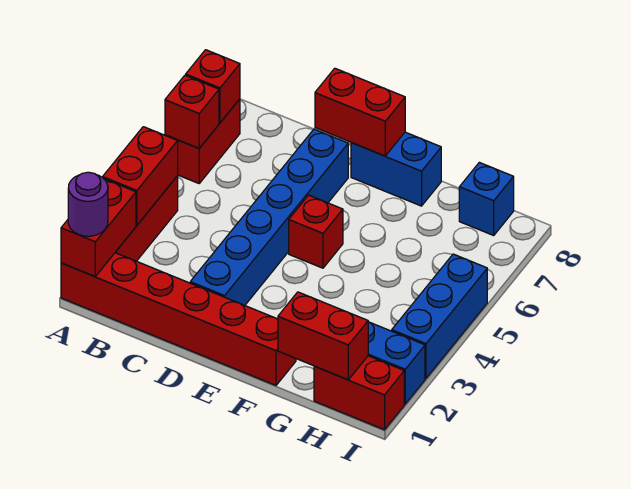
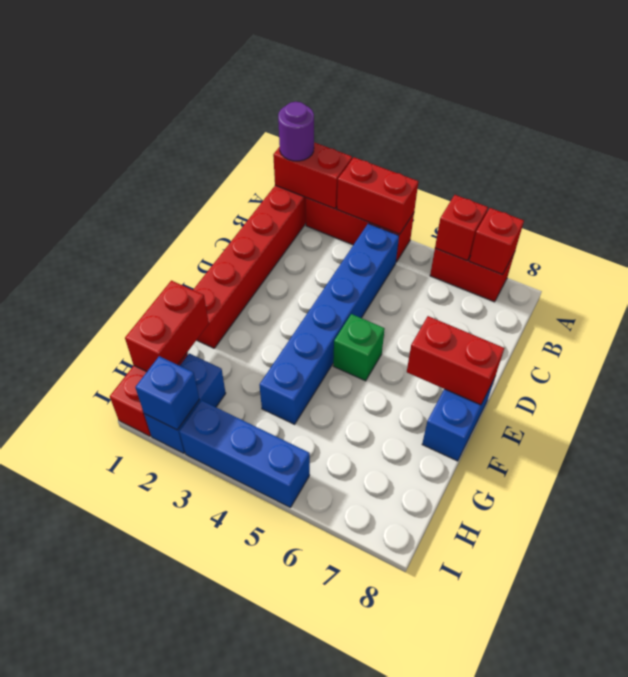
blue 1x6 brick [190,129,348,305] -> blue 1x6 brick turned to [260,224,399,424]
red 1x2 brick [315,68,405,156] -> red 1x2 brick turned to [407,316,504,405]
red 1x1 brick [289,195,343,268] -> green 1x1 brick [333,314,385,381]
blue 1x1 brick [459,162,514,235] -> blue 1x1 brick moved to [135,356,199,430]

